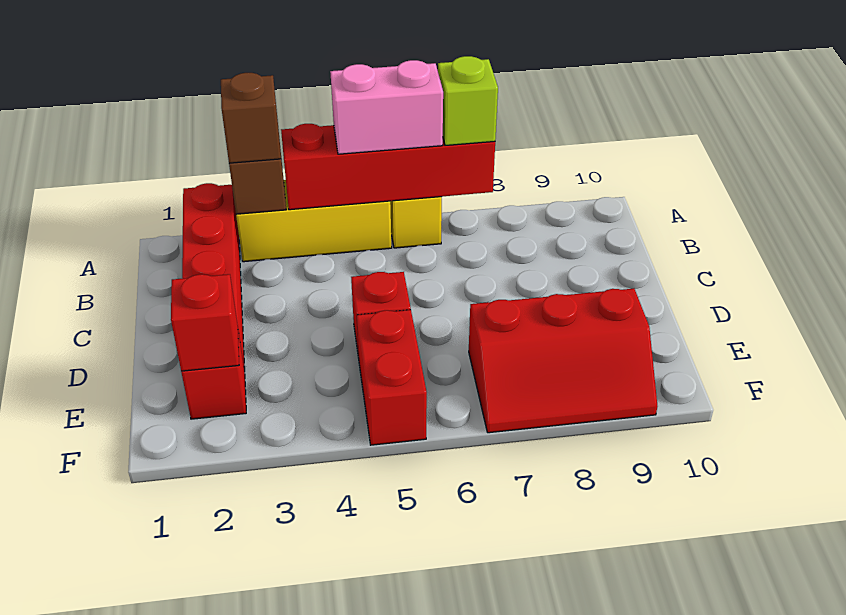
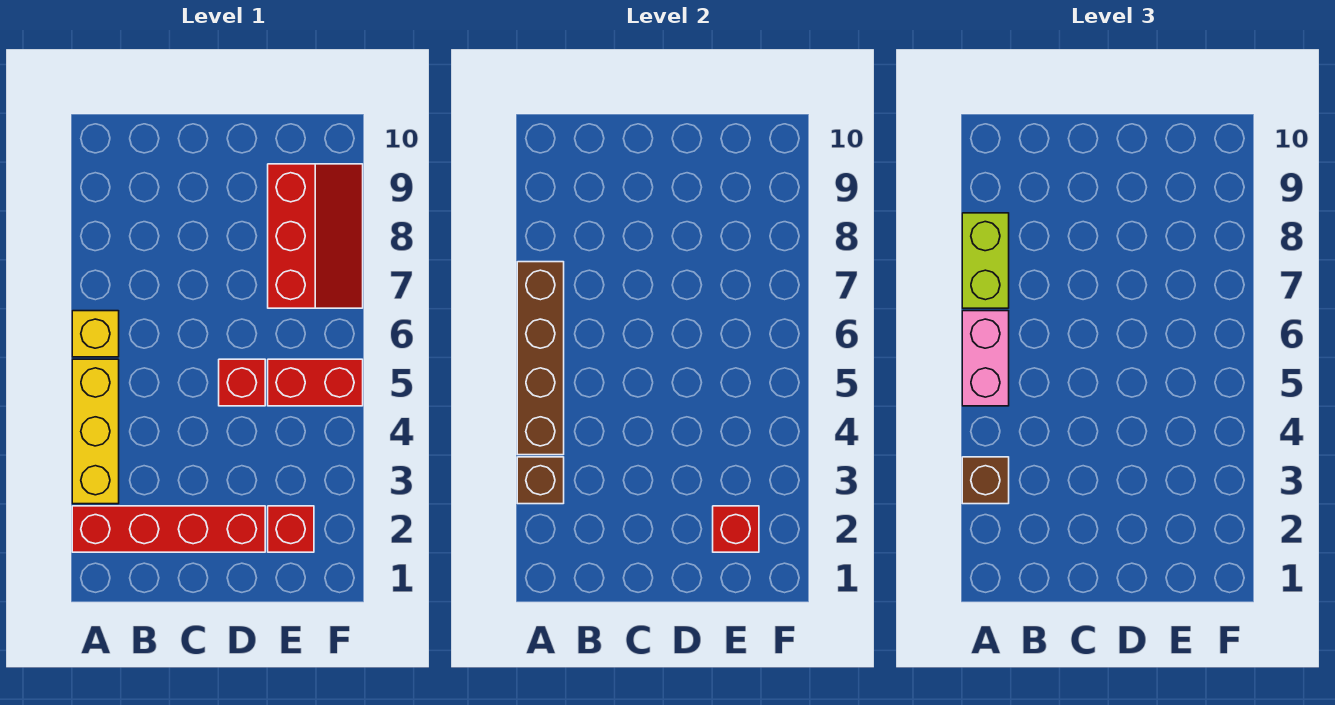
red 1x4 brick [281,124,495,210] -> brown 1x4 brick [517,262,564,455]
lime 1x1 brick [438,56,498,145] -> lime 1x2 brick [962,213,1009,308]

